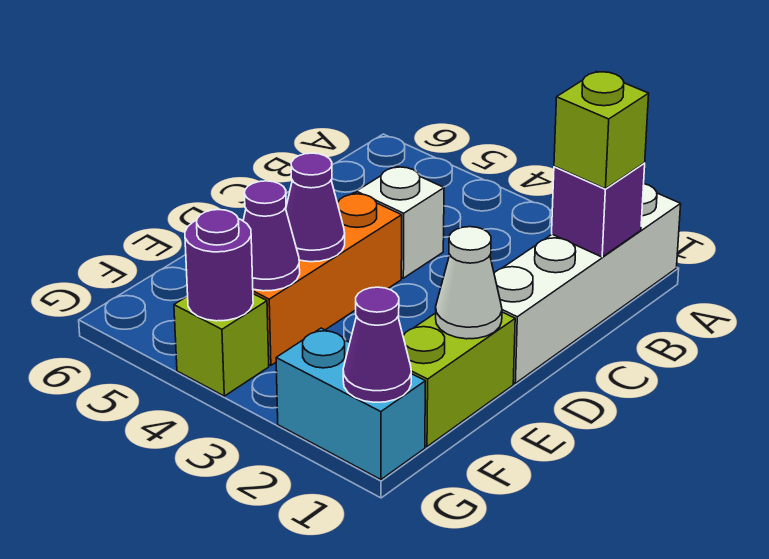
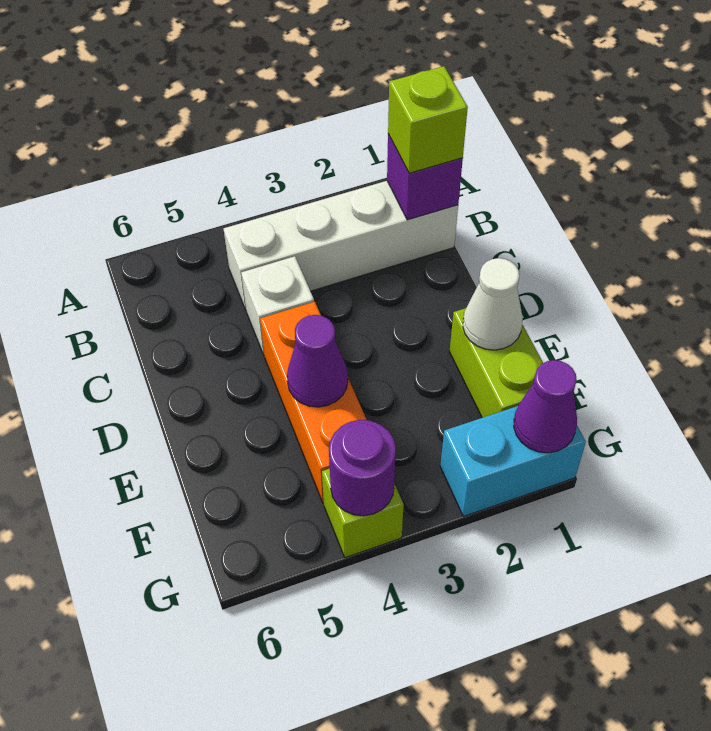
white 1x4 brick [494,184,681,383] -> white 1x4 brick turned to [224,181,458,310]
purple 1x1 cone [243,181,300,291] -> none

